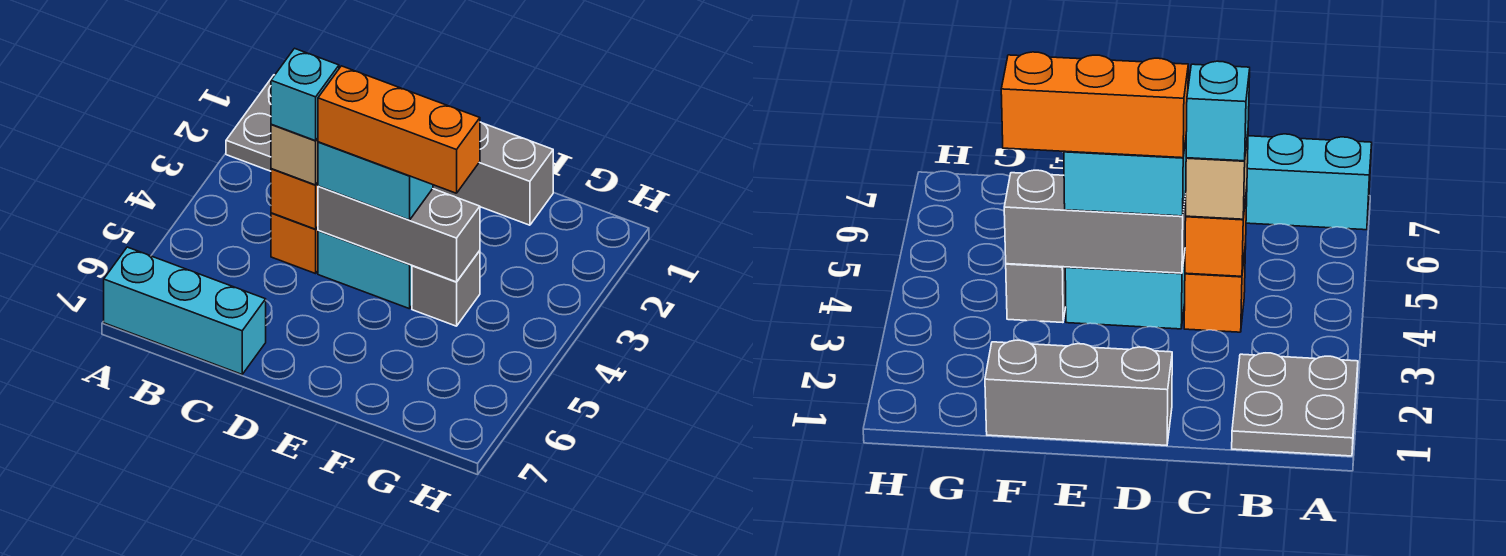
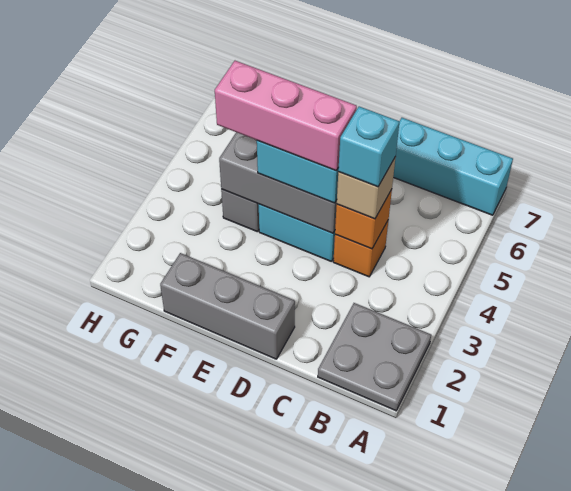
orange 1x3 brick [318,66,480,193] -> pink 1x3 brick [215,61,357,171]

